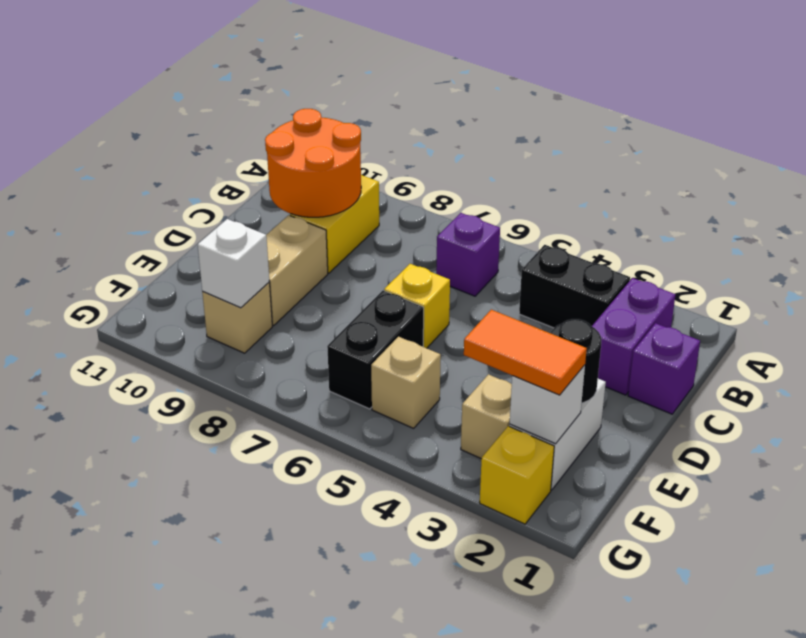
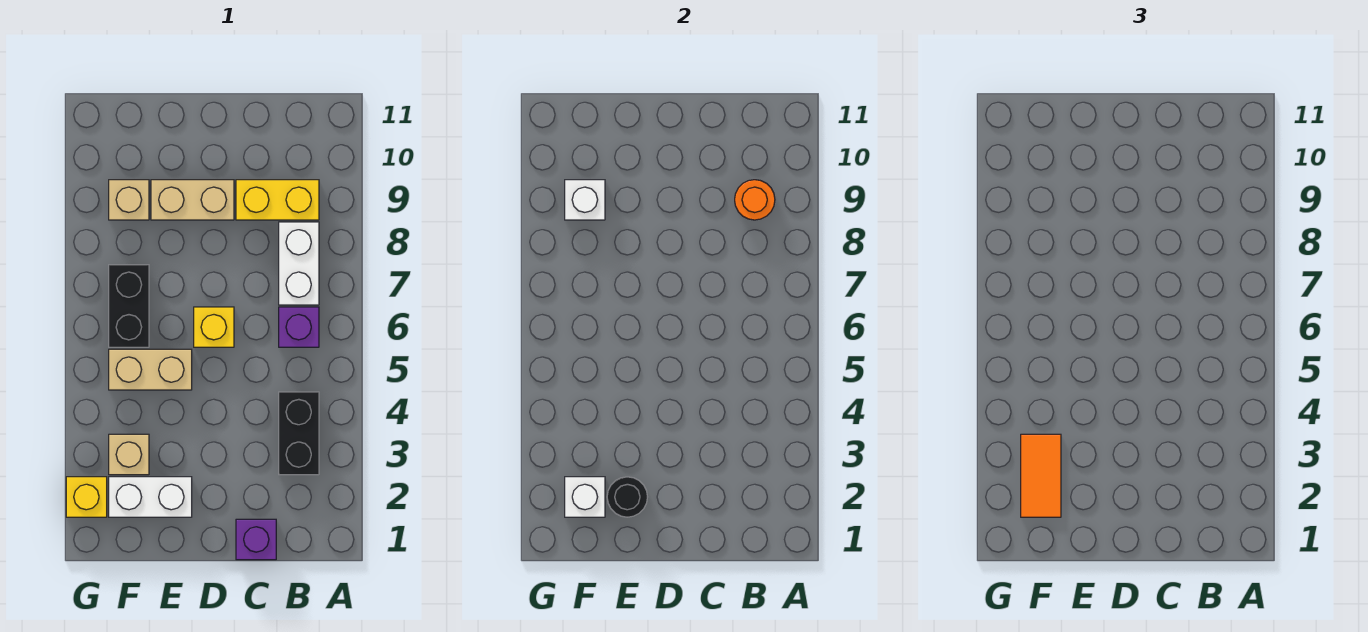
purple 1x2 brick [592,278,675,395] -> none
none -> white 1x2 brick [279,222,319,305]
orange 2x2 round brick [265,109,361,217] -> orange 1x1 round brick [735,180,775,220]
black 1x2 brick [327,291,424,409] -> black 1x2 brick turned to [109,265,149,347]
tan 1x1 brick [371,337,441,428] -> tan 1x2 brick [109,349,192,390]

